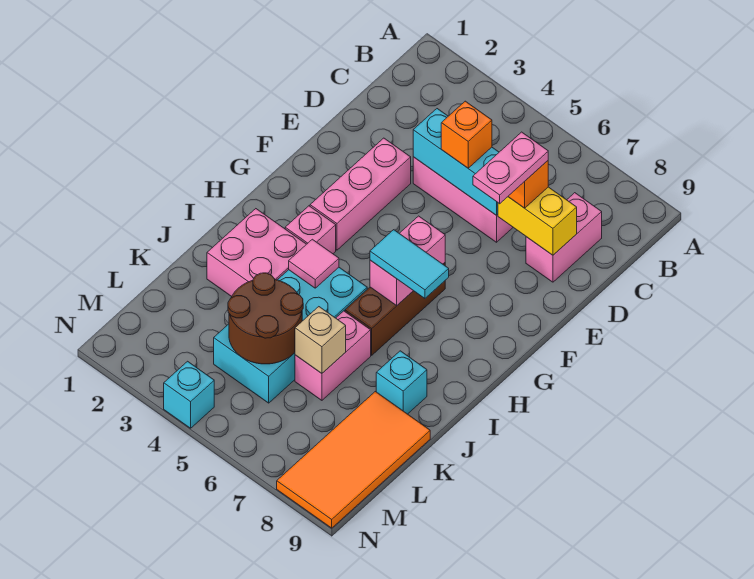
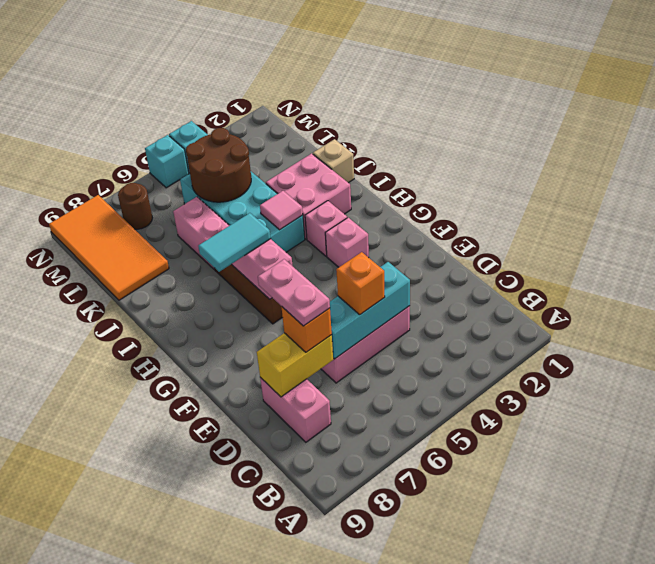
pink 1x3 brick [310,138,411,250] -> pink 1x1 brick [325,218,369,267]
cyan 1x1 brick [376,351,427,414] -> cyan 1x1 brick moved to [145,135,189,188]
tan 1x1 brick [295,307,346,373] -> tan 1x1 brick moved to [313,139,354,183]
none -> brown 1x1 round brick [118,183,153,229]

